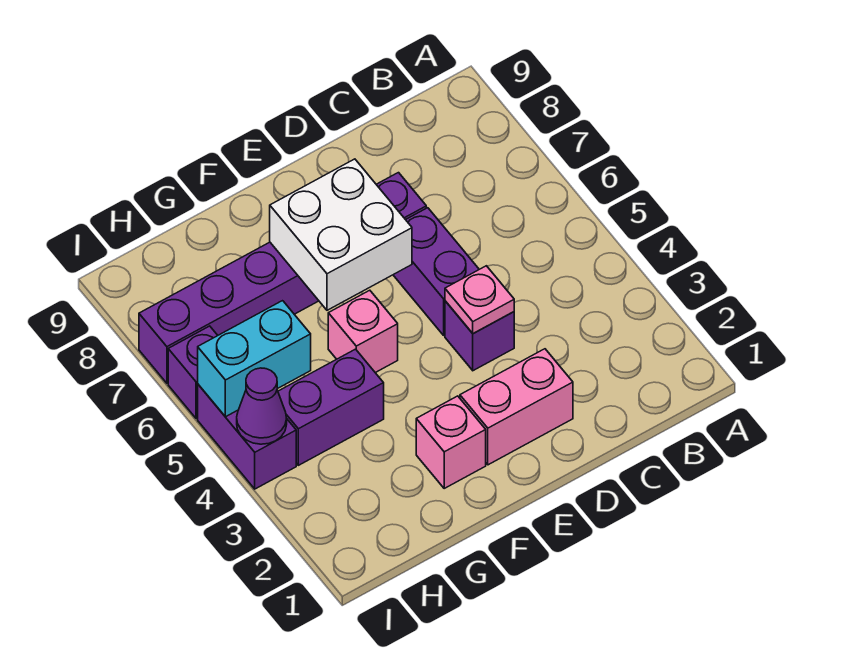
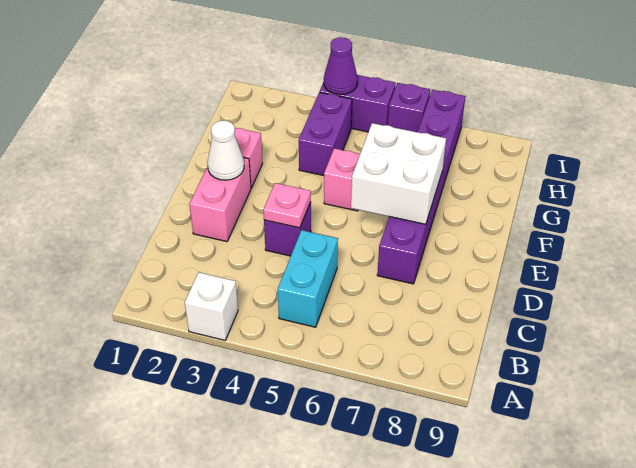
none -> white 1x1 brick [185,272,238,340]
purple 1x2 brick [394,208,479,335] -> none
none -> white 1x1 cone [207,121,244,180]
cyan 1x2 brick [198,301,311,417] -> cyan 1x2 brick moved to [278,230,338,327]

